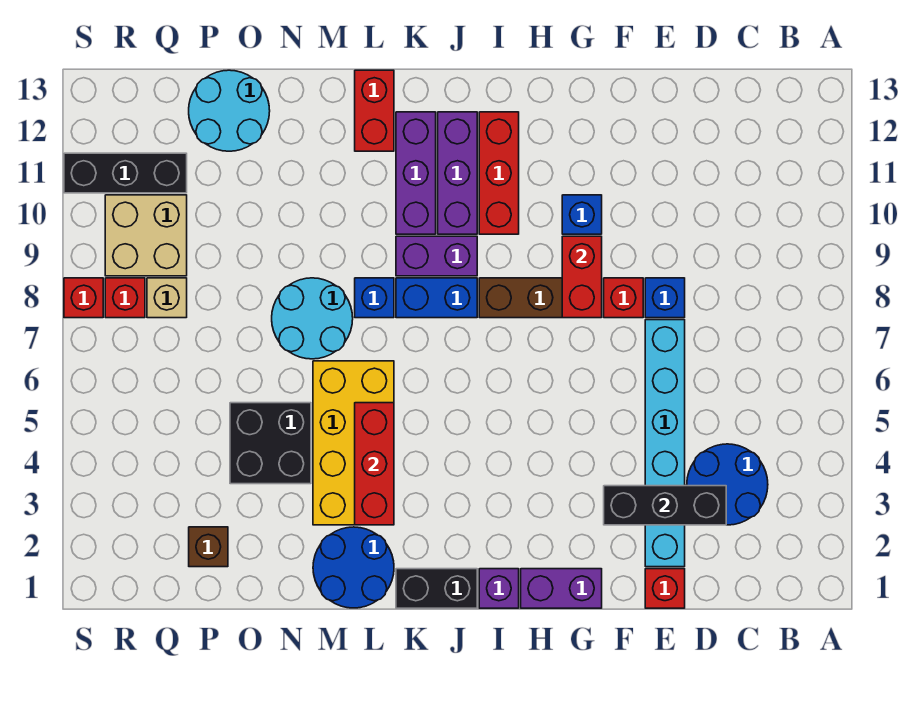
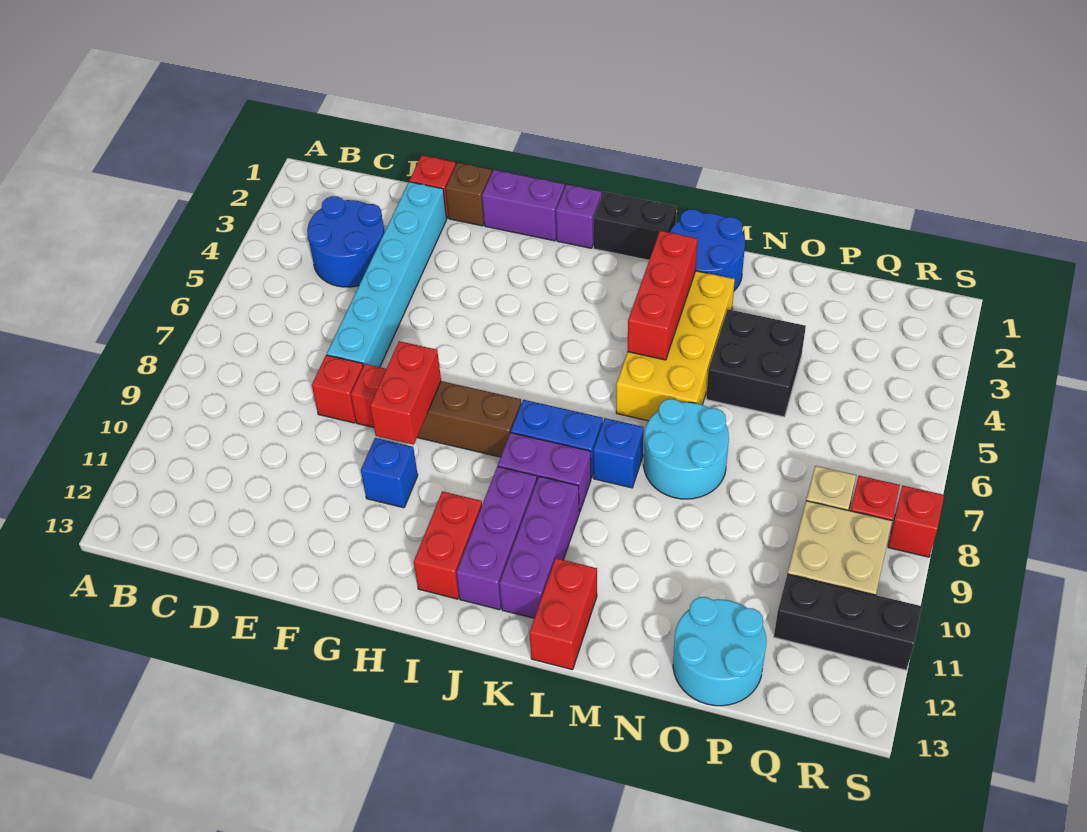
black 1x3 brick [604,486,726,525] -> none
blue 1x1 brick [645,278,685,318] -> red 1x1 brick [312,355,363,423]
red 1x3 brick [479,112,519,234] -> red 1x2 brick [414,491,482,599]
brown 1x1 brick [189,527,228,567] -> brown 1x1 brick moved to [446,162,492,226]

